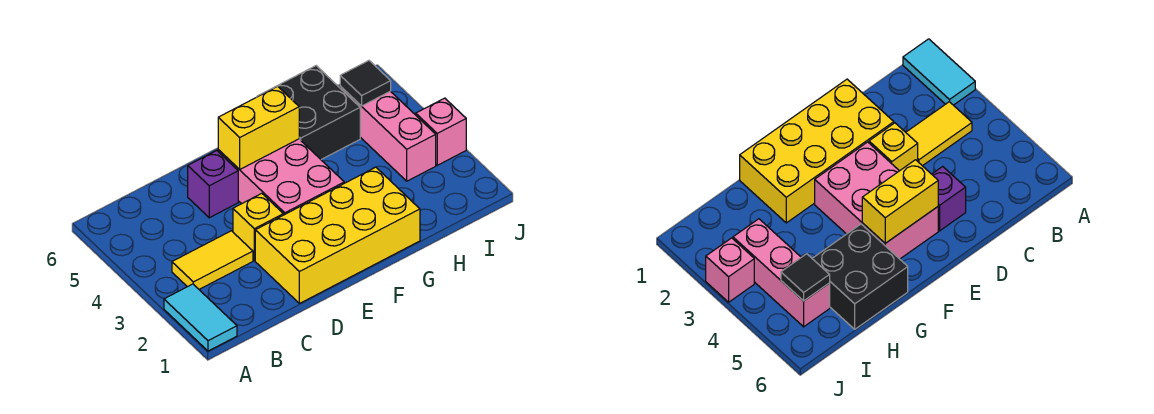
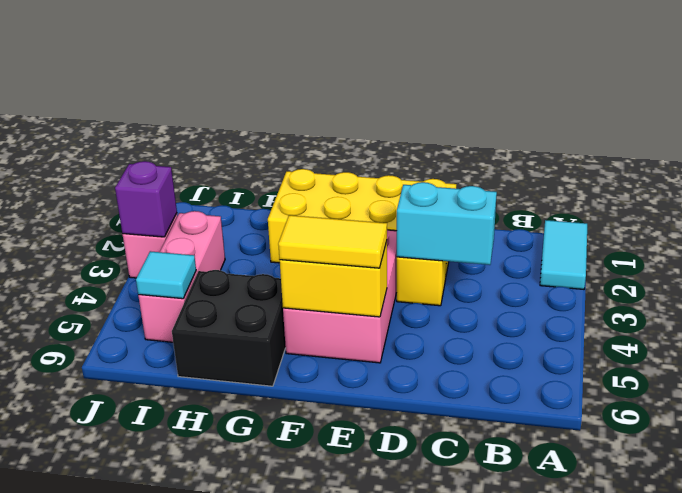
yellow 1x2 tile [172,231,253,289] -> yellow 1x2 tile moved to [278,215,387,268]
none -> cyan 1x2 brick [397,182,497,265]
purple 1x1 brick [188,150,238,218] -> purple 1x1 brick moved to [115,161,177,237]
black 1x1 tile [340,61,391,106] -> cyan 1x1 tile [136,251,196,299]

